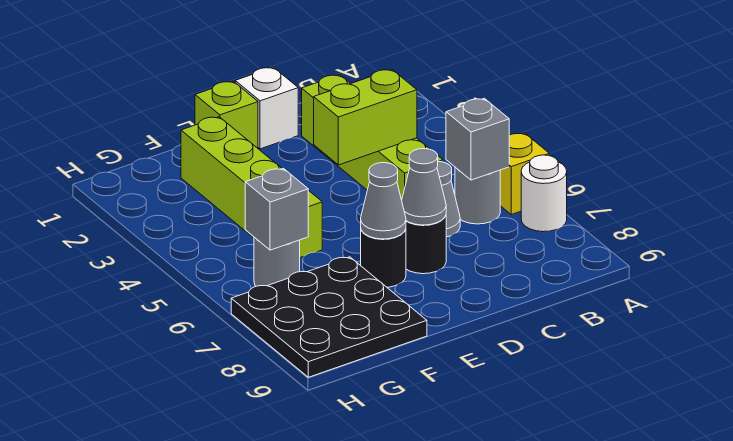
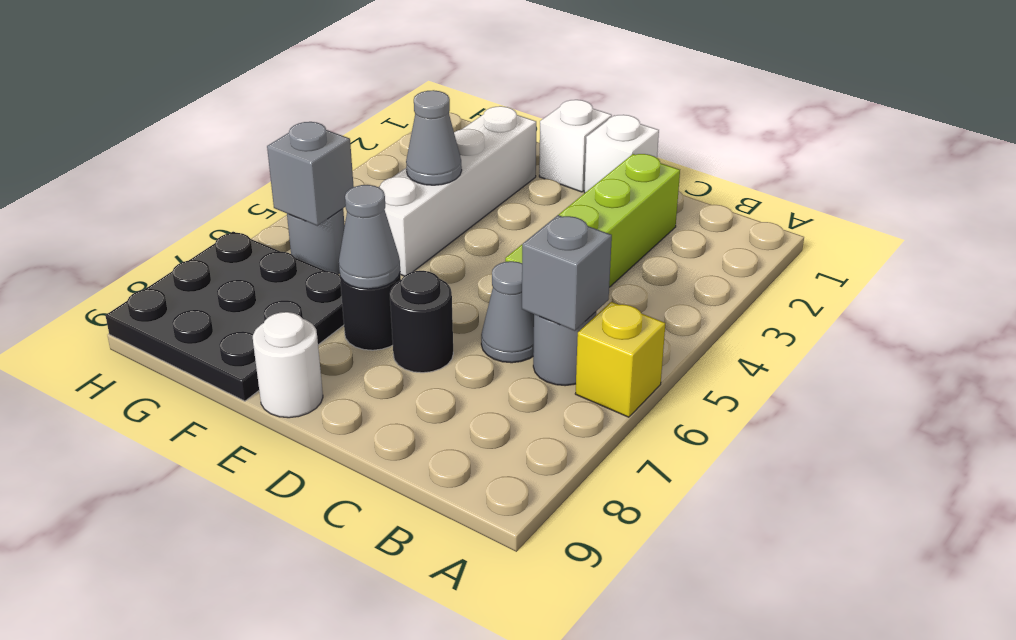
white 1x1 round brick [521,155,567,232] -> white 1x1 round brick moved to [253,312,323,418]
lime 1x2 brick [314,69,417,165] -> none
grey 1x1 cone [402,149,446,225] -> grey 1x1 cone moved to [406,90,462,185]
lime 1x1 brick [195,81,258,148] -> white 1x1 brick [539,100,612,192]
lime 1x4 brick [181,117,322,258] -> white 1x4 brick [379,106,536,276]

